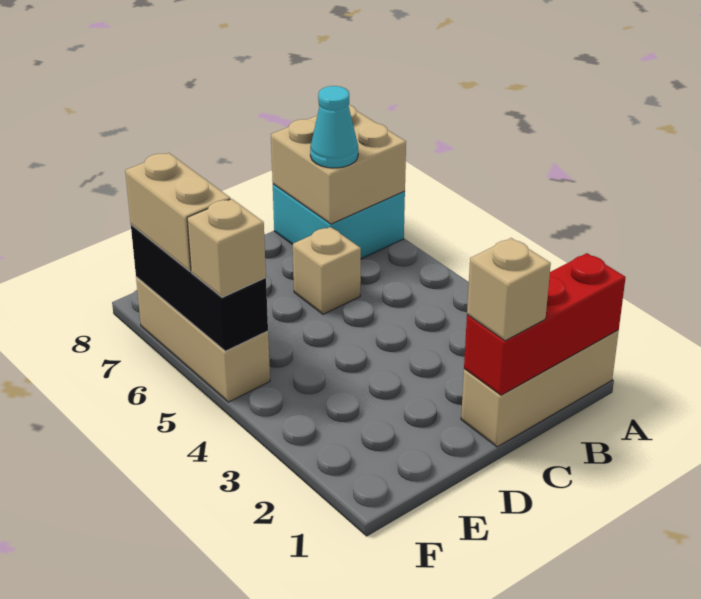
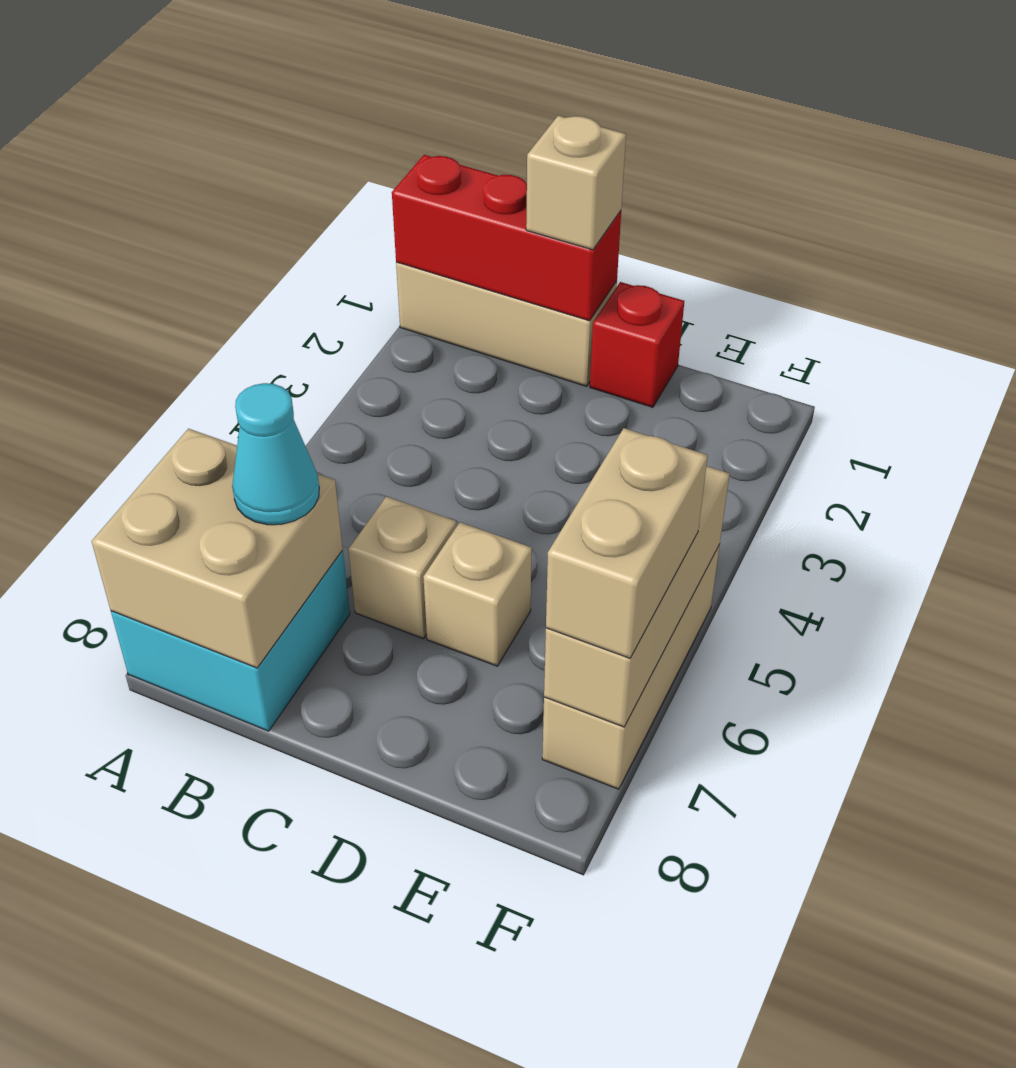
none -> red 1x1 brick [590,282,684,407]
black 1x3 brick [131,225,268,351] -> tan 1x3 brick [544,466,730,727]
tan 1x1 brick [187,199,266,297] -> tan 1x1 brick moved to [423,522,532,666]

